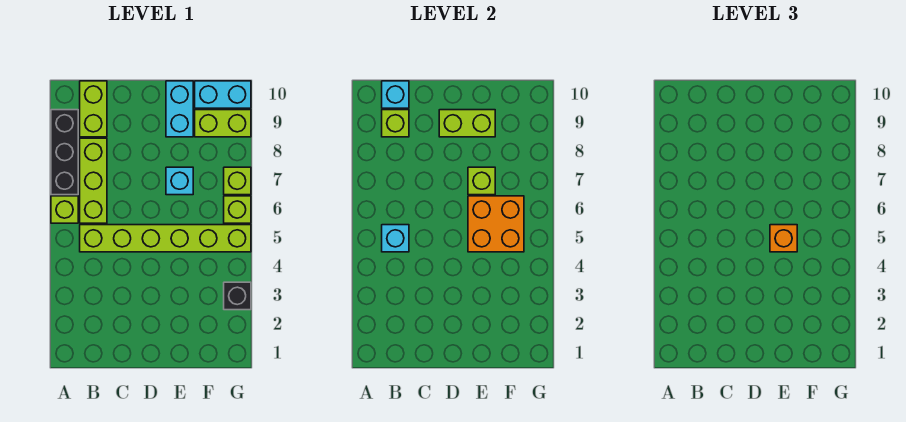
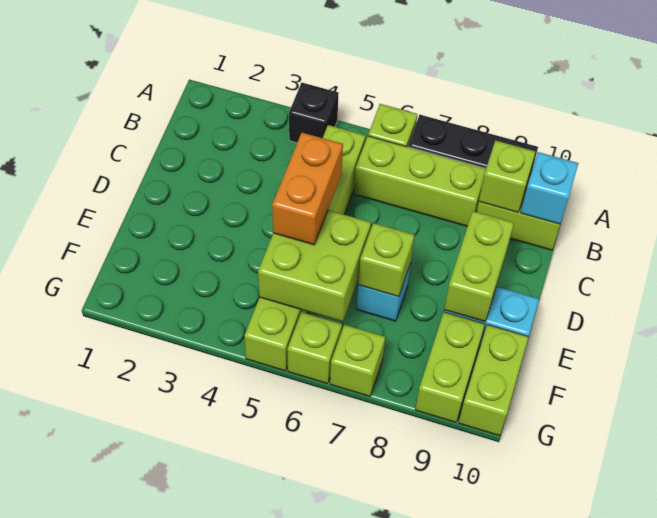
cyan 1x1 brick [382,225,409,252] -> none
orange 2x2 brick [468,196,524,252] -> lime 2x2 brick [258,210,371,322]
orange 1x1 brick [770,225,797,252] -> orange 1x2 brick [272,133,343,245]
cyan 1x2 brick [195,81,251,108] -> lime 1x2 brick [459,325,529,436]
black 1x1 brick [224,282,251,310] -> black 1x1 brick moved to [289,83,339,143]

